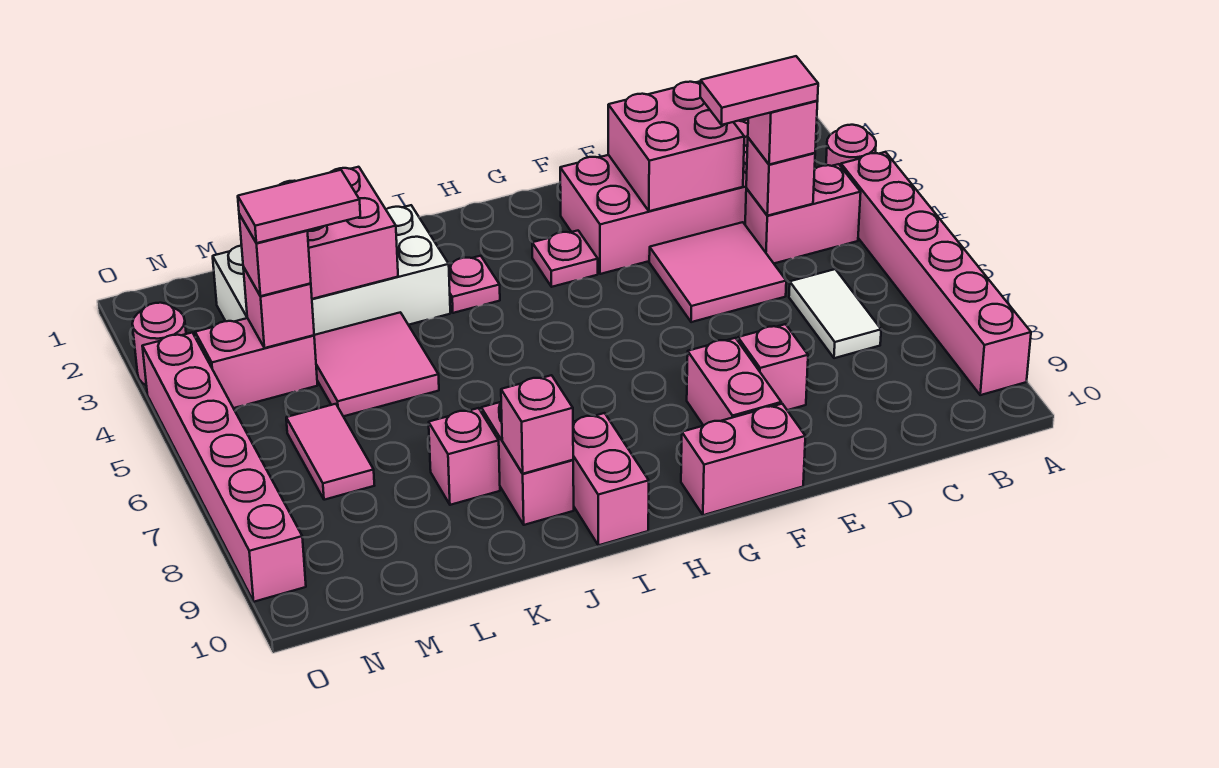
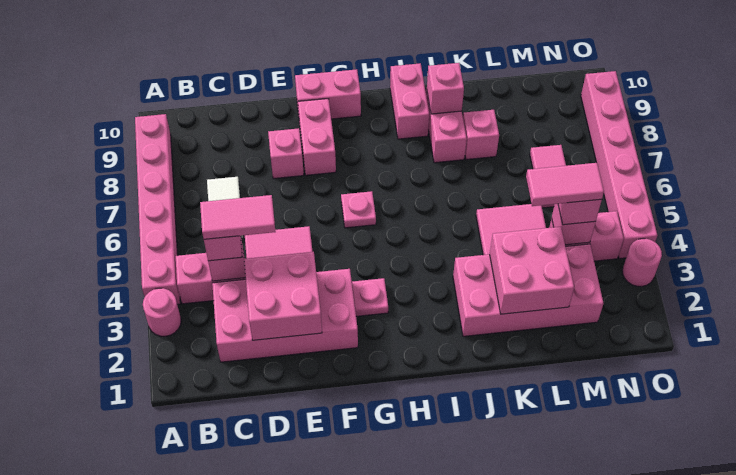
pink 1x1 plate [449,256,500,313] -> pink 1x1 plate moved to [341,191,376,228]
white 2x4 brick [213,205,450,335] -> pink 2x4 brick [453,244,604,336]

